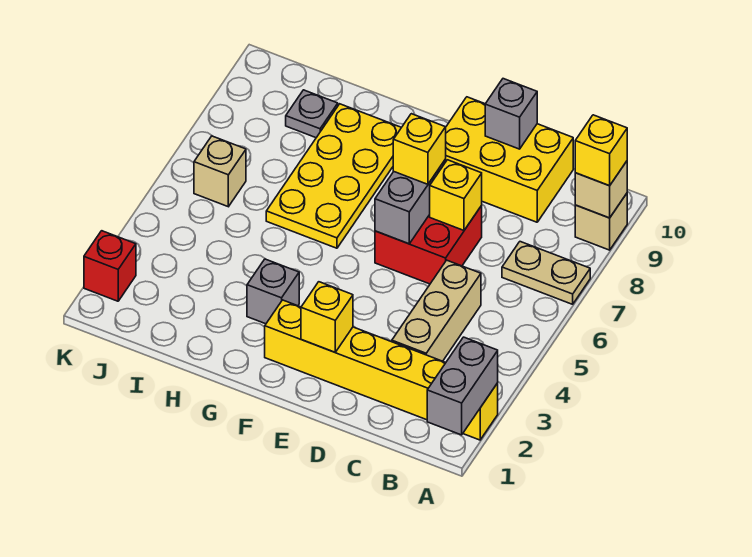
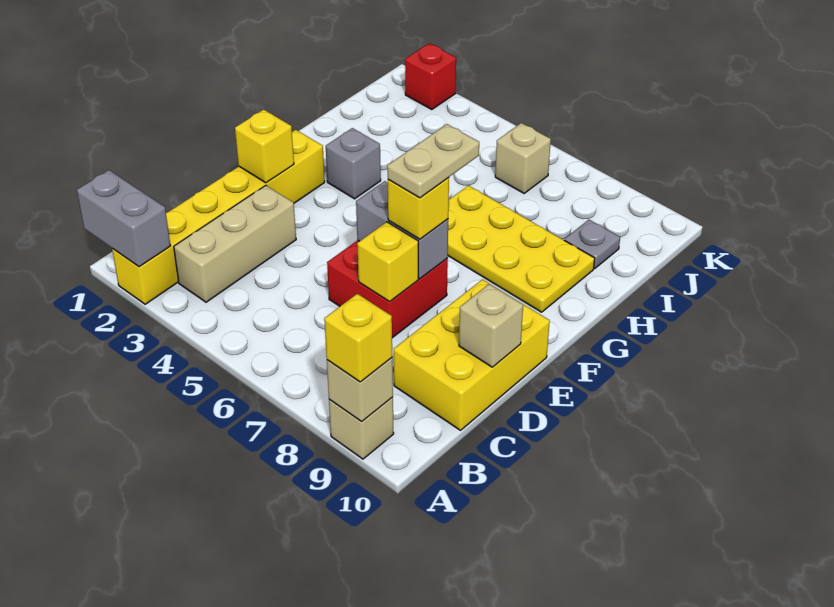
tan 1x2 plate [502,242,590,304] -> tan 1x2 plate moved to [387,124,479,198]
tan 1x3 brick [392,260,481,361] -> tan 1x3 brick turned to [174,185,296,302]
grey 1x1 brick [485,79,537,149] -> tan 1x1 brick [459,284,523,367]

